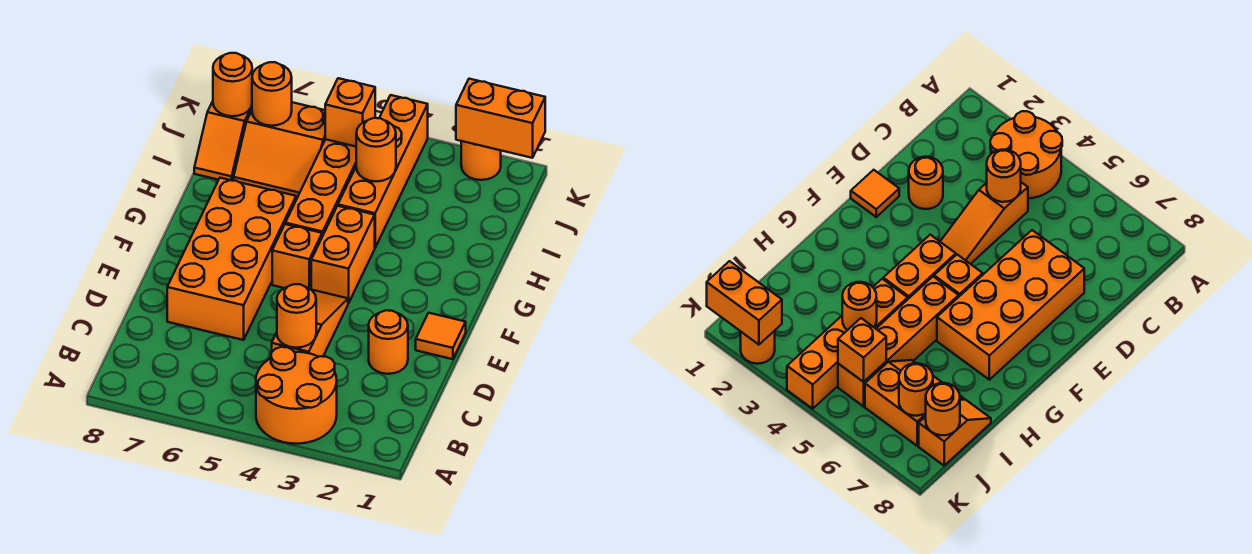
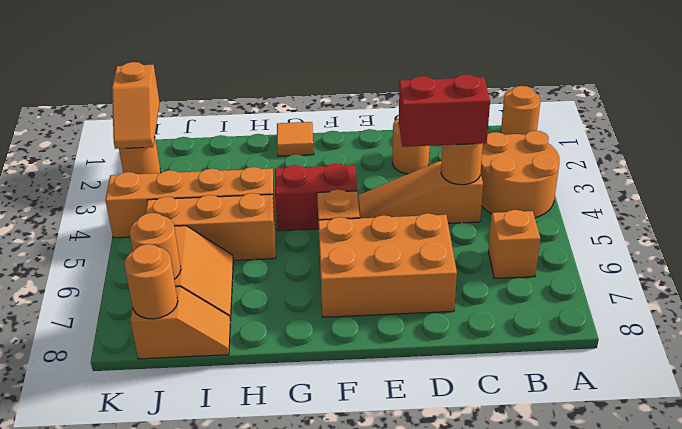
none -> red 1x2 brick [399,74,490,147]
orange 2x4 brick [167,178,296,340] -> orange 2x3 brick [318,213,457,317]
orange 1x1 tile [416,313,466,359] -> orange 1x1 tile moved to [277,122,314,156]
orange 1x2 brick [311,206,375,303] -> red 1x2 brick [275,163,357,231]
orange 1x4 brick [285,139,356,237] -> orange 1x3 brick [146,193,276,260]
orange 1x1 round brick [356,118,396,181] -> orange 1x1 round brick moved to [501,86,540,135]
orange 1x1 brick [325,78,375,147] -> orange 1x1 brick moved to [488,210,540,278]
orange 1x2 brick [456,79,545,158] -> orange 1x2 slope [112,62,160,149]

